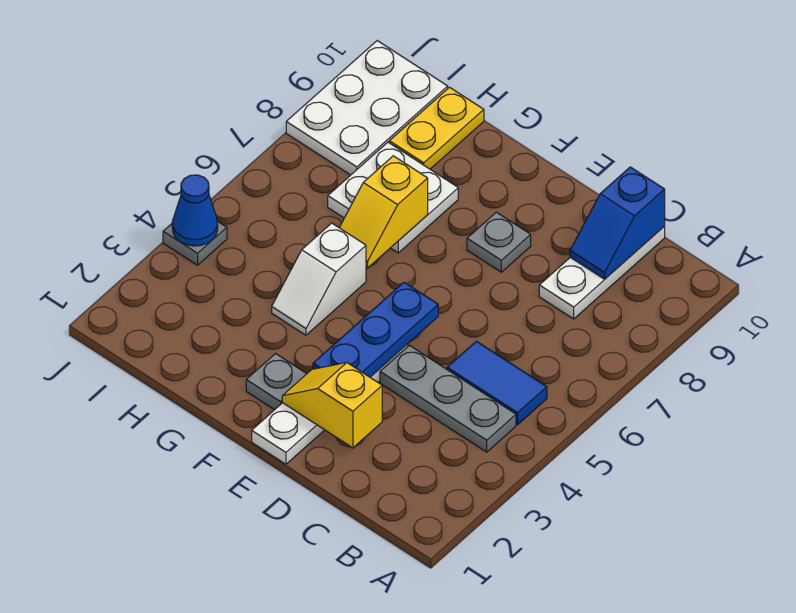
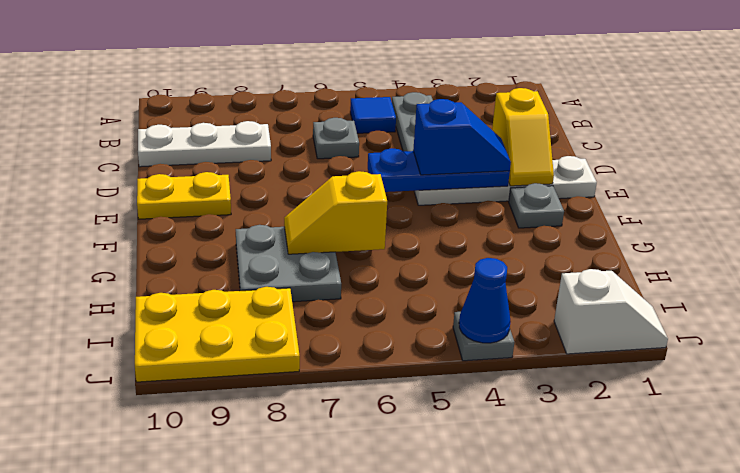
blue 1x2 tile [447,341,547,425] -> blue 1x1 tile [350,97,396,133]
blue 1x2 slope [570,167,665,279] -> blue 1x2 slope moved to [413,99,511,175]
grey 1x1 plate [467,212,531,272] -> grey 1x1 plate moved to [313,118,359,159]
white 1x2 slope [272,223,366,335] -> white 1x2 slope moved to [554,269,668,354]
yellow 1x2 slope [339,156,428,268] -> yellow 1x2 slope turned to [284,171,387,254]
white 2x2 plate [328,142,458,253] -> grey 2x2 plate [236,225,341,302]
yellow 1x2 plate [389,87,484,169] -> yellow 1x2 plate moved to [137,172,231,219]
white 2x3 plate [286,41,448,175] -> yellow 2x3 plate [135,287,300,382]

